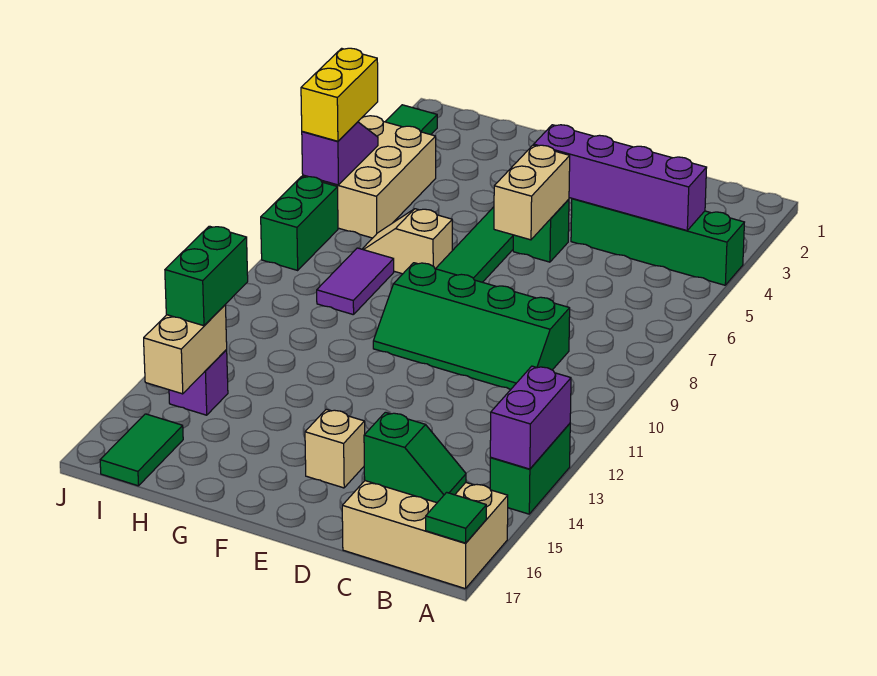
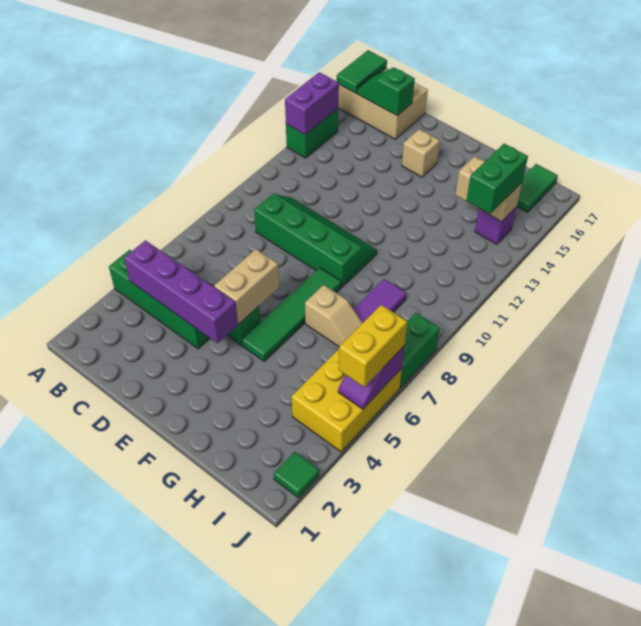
green 1x1 tile [426,492,486,543] -> green 1x2 tile [336,50,387,93]
tan 2x3 brick [303,116,436,238] -> yellow 2x3 brick [292,349,402,452]
tan 1x2 brick [144,305,227,394] -> tan 1x2 brick turned to [455,156,522,222]

